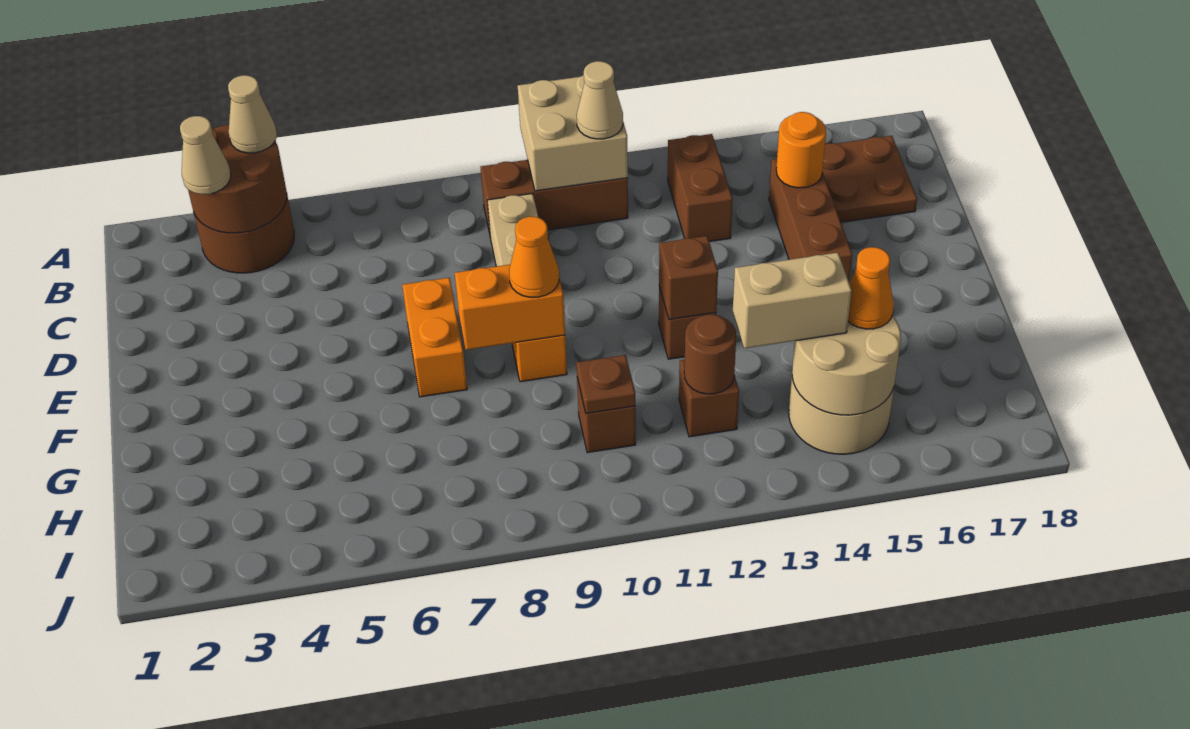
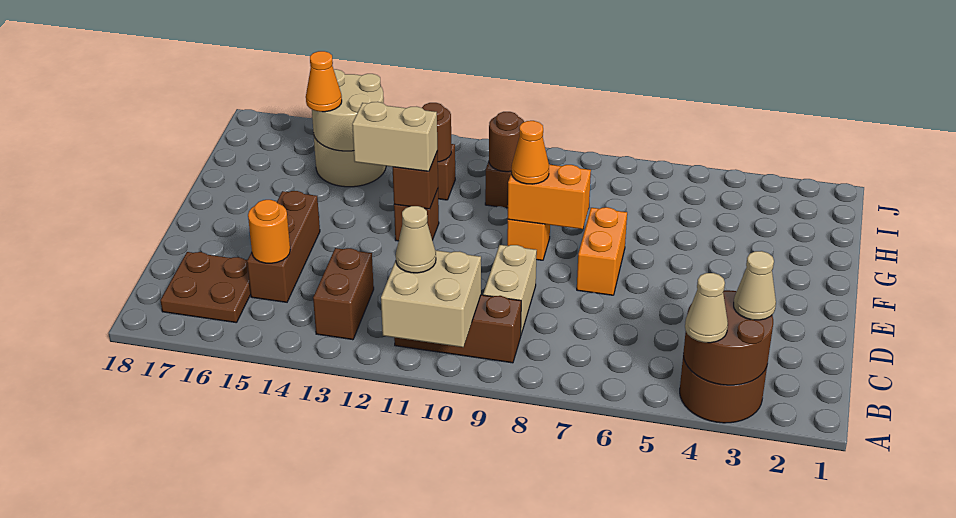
brown 1x1 plate [576,355,635,414] -> brown 1x1 round brick [489,112,524,172]
tan 1x2 brick [733,253,852,348] -> tan 1x2 brick moved to [352,102,437,171]

